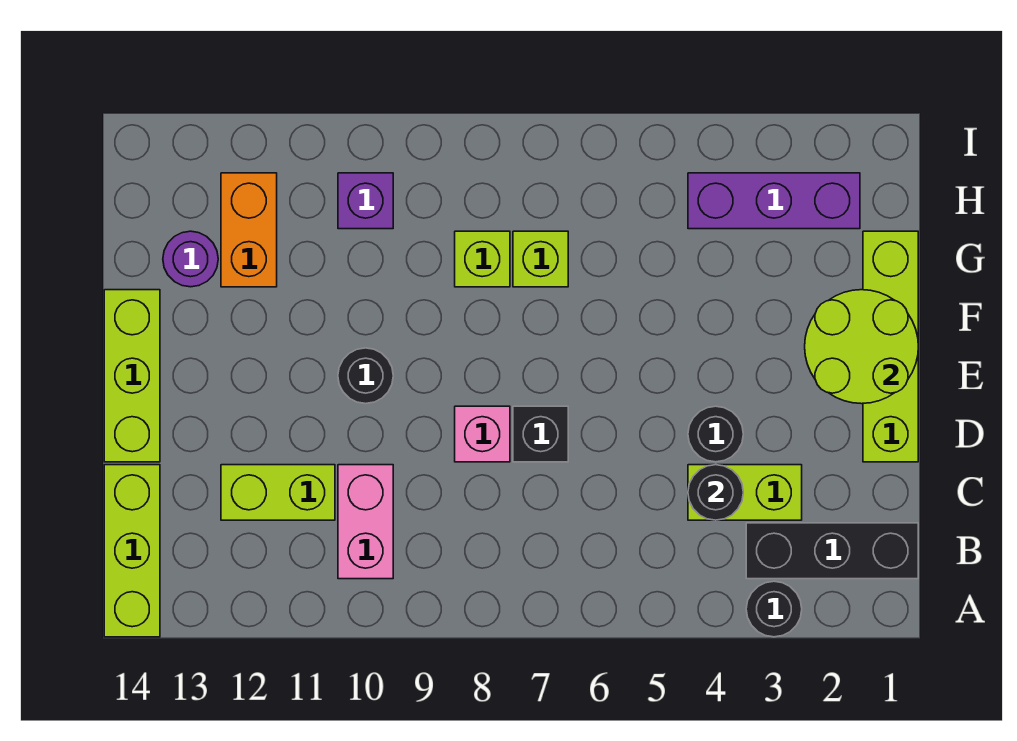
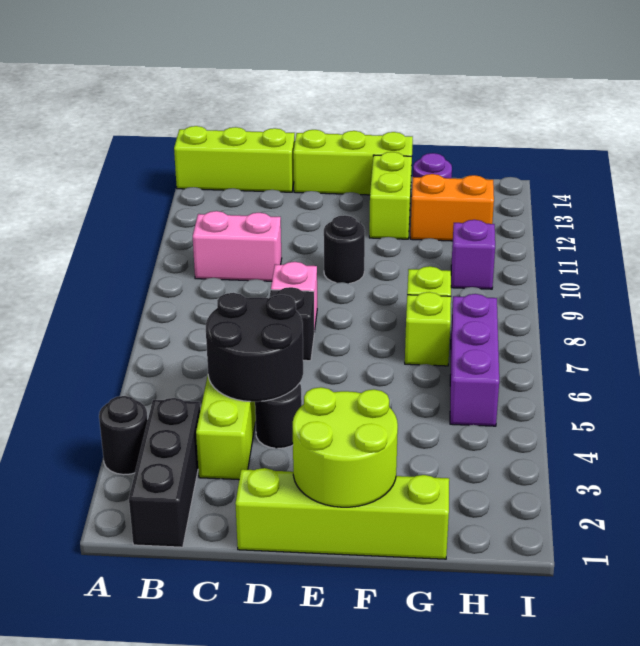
black 1x1 round brick [688,465,743,520] -> black 2x2 round brick [206,293,303,402]
lime 1x2 brick [221,465,335,520] -> lime 1x2 brick moved to [369,152,412,239]
purple 1x3 brick [688,173,860,229] -> purple 1x3 brick moved to [450,294,499,426]

